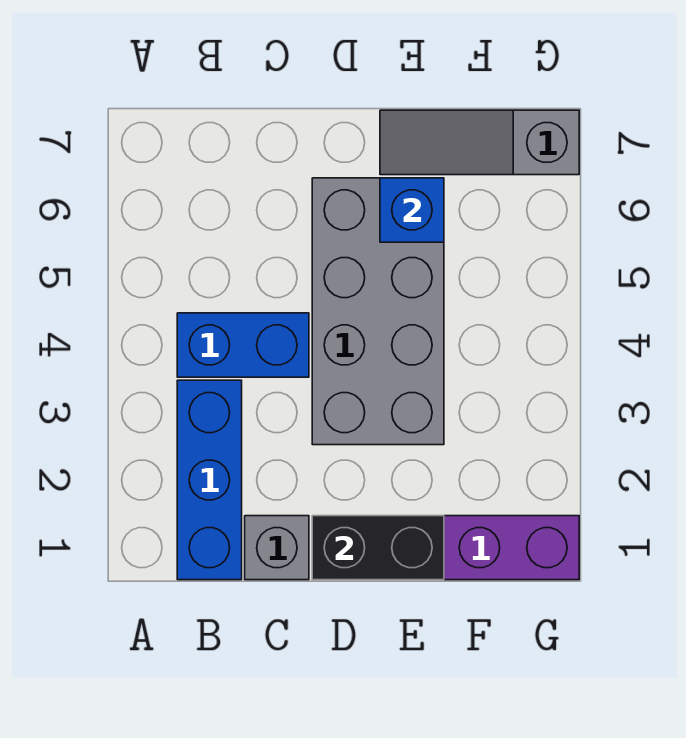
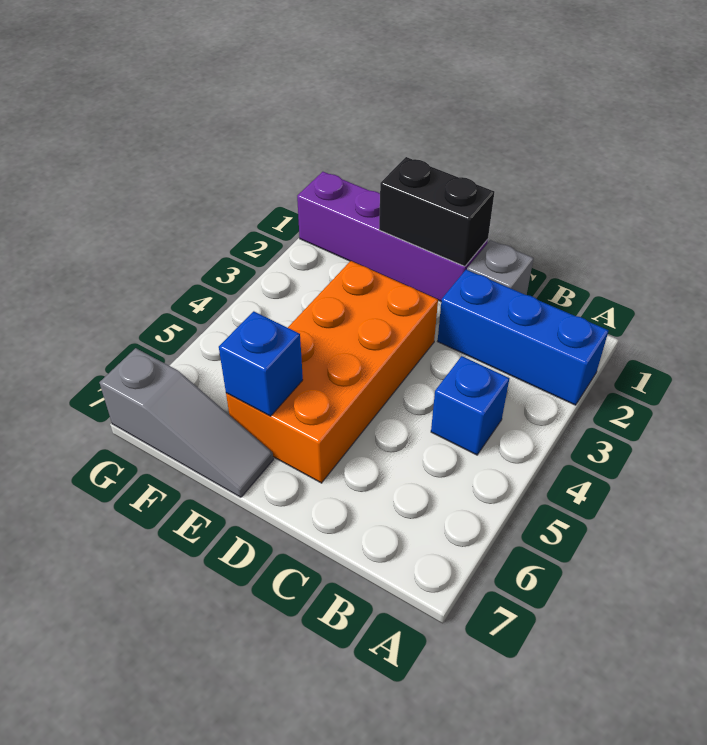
blue 1x3 brick [177,380,242,580] -> blue 1x3 brick turned to [438,270,609,405]
blue 1x2 brick [177,313,309,377] -> blue 1x1 brick [431,356,509,455]
grey 2x4 brick [312,178,444,445] -> orange 2x4 brick [226,261,438,483]

